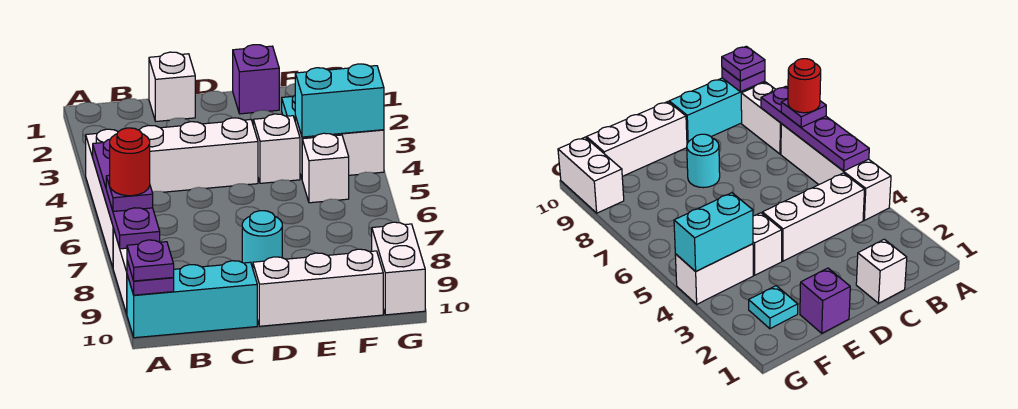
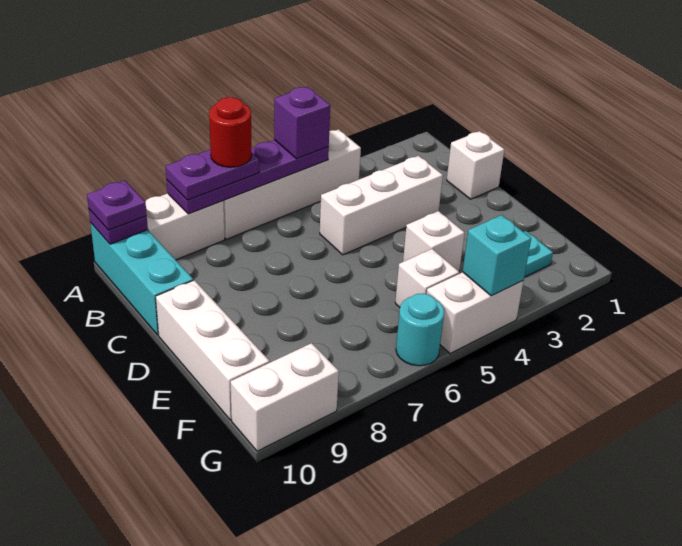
purple 1x1 plate [106,175,153,211] -> purple 1x2 plate [166,149,259,200]
white 1x3 brick [139,118,258,192] -> white 1x3 brick turned to [320,156,443,255]
cyan 1x1 round brick [242,211,282,268] -> cyan 1x1 round brick moved to [396,294,444,366]
purple 1x1 brick [233,45,279,114] -> purple 1x1 brick moved to [274,87,330,159]
white 1x2 brick [295,116,384,178] -> white 1x2 brick turned to [427,272,523,353]
cyan 1x2 brick [295,64,384,137] -> cyan 1x1 brick [463,215,531,296]

